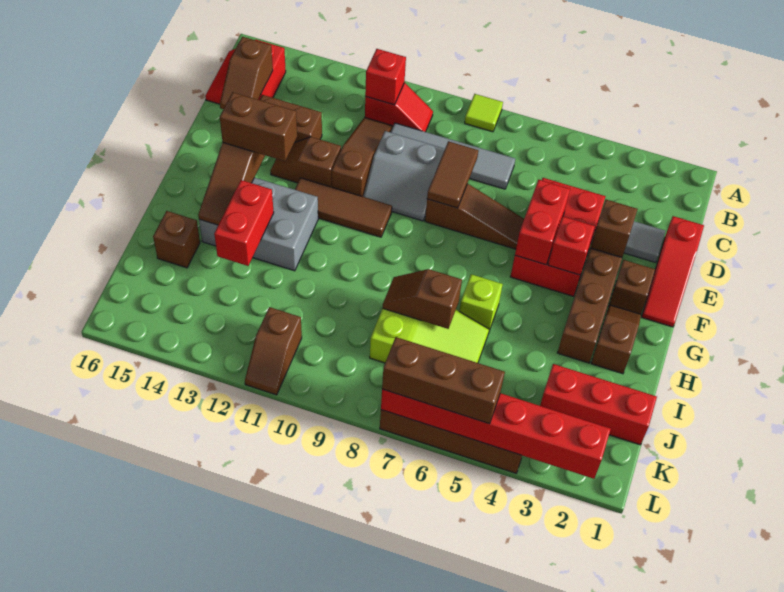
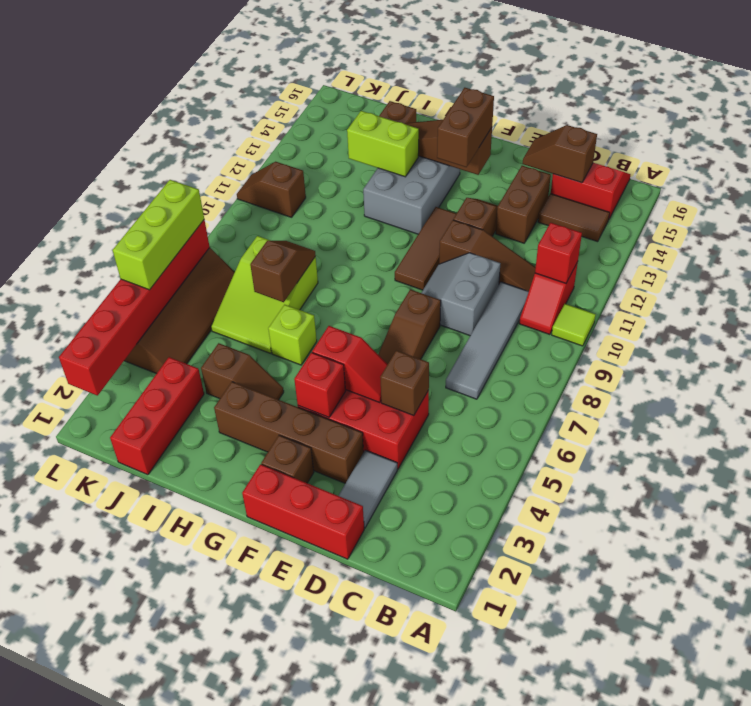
lime 1x1 tile [465,94,503,132] -> lime 1x1 tile moved to [552,304,596,346]
red 1x3 slope [642,216,704,327] -> red 1x3 brick [242,464,364,559]
brown 1x2 tile [427,141,478,208] -> brown 1x2 tile moved to [538,193,610,242]
brown 1x1 brick [591,200,638,257] -> brown 1x1 brick moved to [380,350,429,416]
red 1x2 brick [515,180,570,265] -> red 1x2 slope [312,326,388,402]
brown 1x2 slope [591,305,641,374] -> brown 1x2 slope moved to [201,343,284,400]
red 1x2 brick [214,180,274,266] -> lime 1x2 brick [347,111,419,177]
brown 1x3 brick [382,337,505,424] -> lime 1x3 brick [113,180,204,290]

